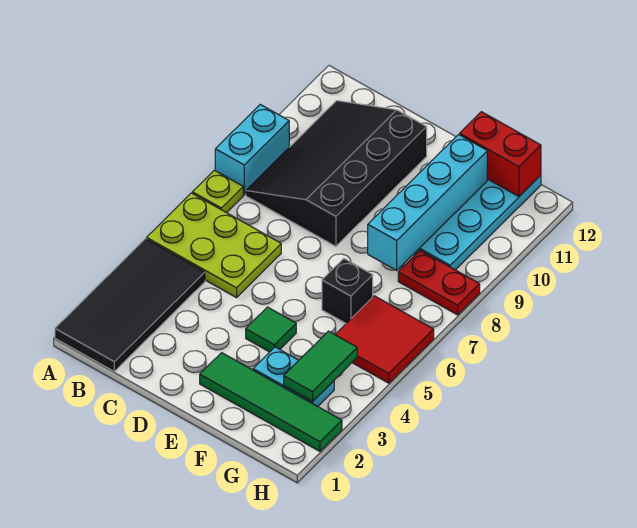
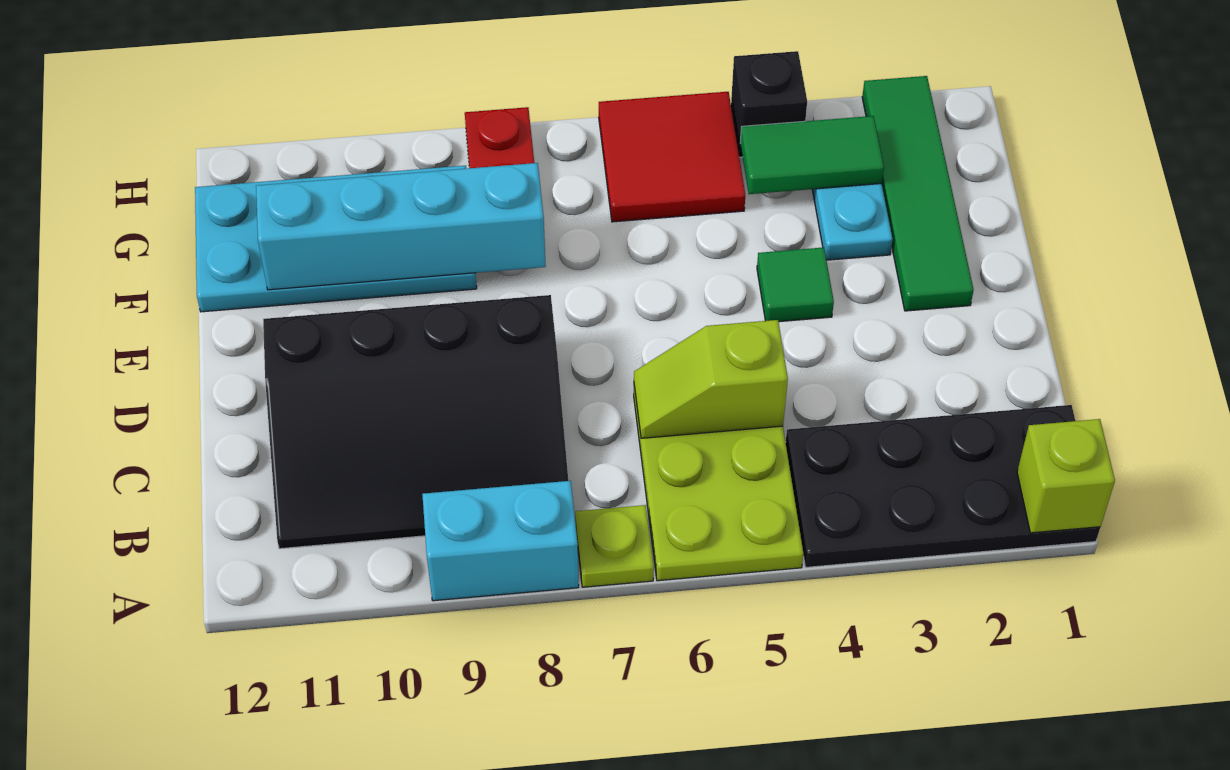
black 2x4 tile [55,239,205,371] -> black 2x4 plate [786,405,1100,567]
none -> lime 1x1 brick [1017,419,1115,533]
none -> lime 1x2 slope [634,320,788,438]
black 1x1 brick [322,259,373,323] -> black 1x1 brick moved to [731,51,807,157]
red 1x2 brick [460,112,541,197] -> none

